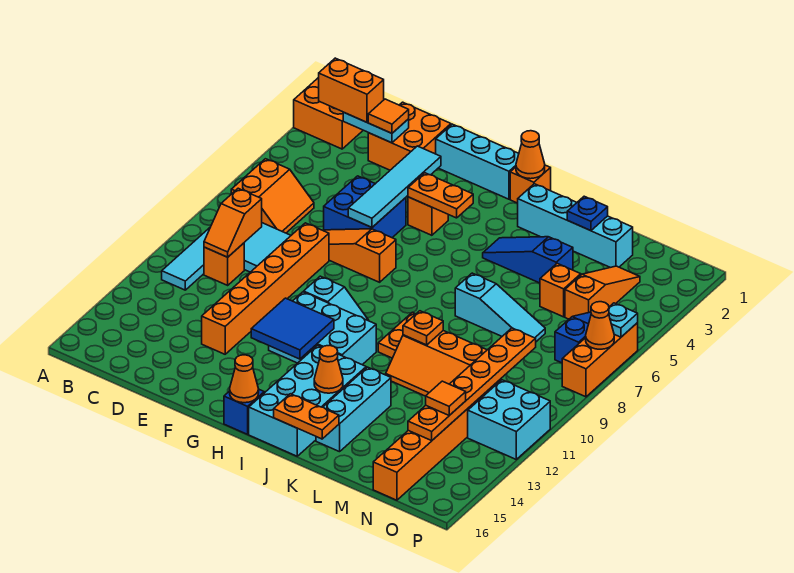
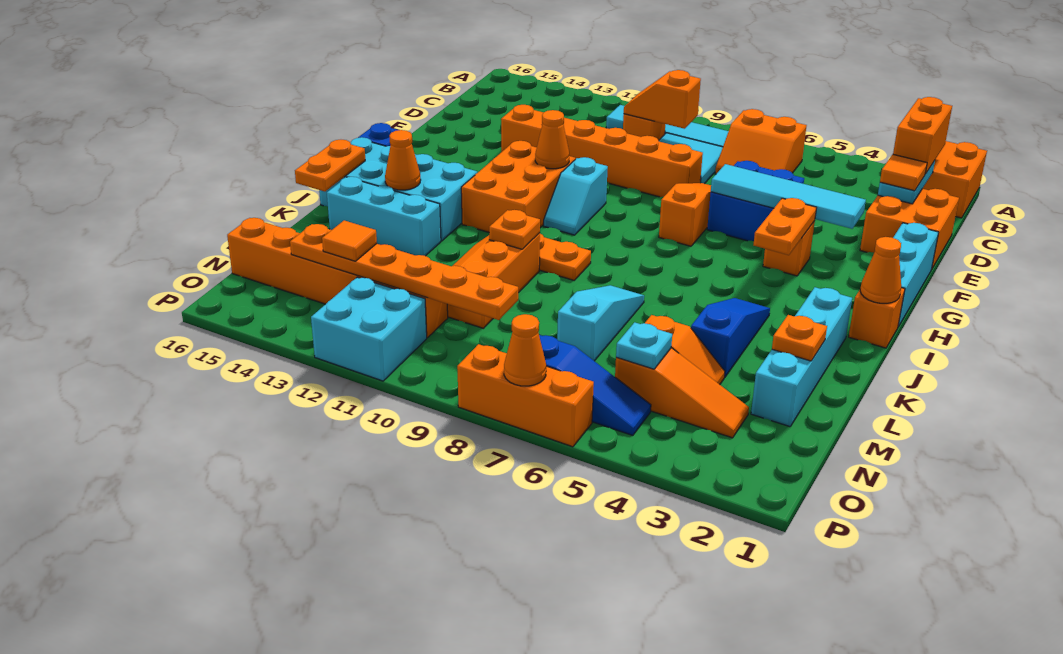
cyan 2x3 brick [269,292,376,365] -> orange 2x3 brick [461,141,575,232]
blue 2x2 tile [251,298,334,359] -> none
orange 1x1 cone [230,355,259,403] -> orange 1x1 cone moved to [535,110,569,169]
cyan 1x3 slope [455,273,545,342] -> cyan 1x3 slope turned to [557,285,644,361]
blue 1x1 plate [567,196,608,231] -> orange 1x1 plate [772,315,827,361]
cyan 1x1 plate [609,303,638,337] -> cyan 1x1 plate moved to [616,322,672,369]

